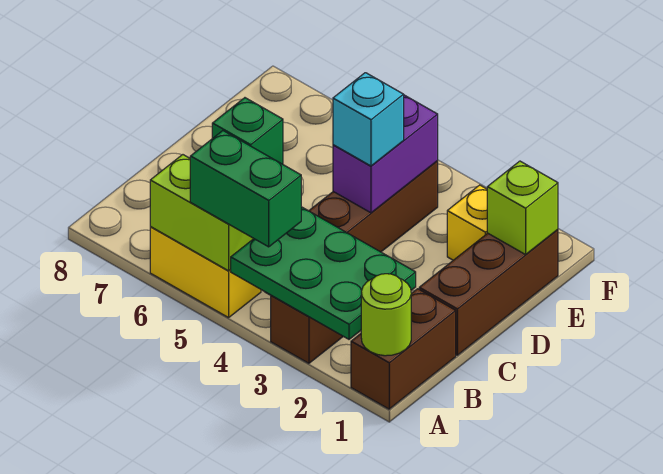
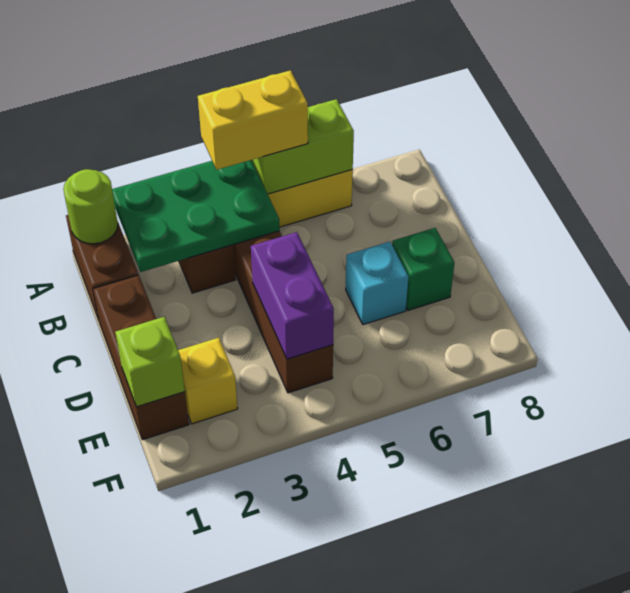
green 1x2 brick [190,131,301,247] -> yellow 1x2 brick [198,70,308,170]
cyan 1x1 brick [333,73,404,166] -> cyan 1x1 brick moved to [346,242,408,325]

